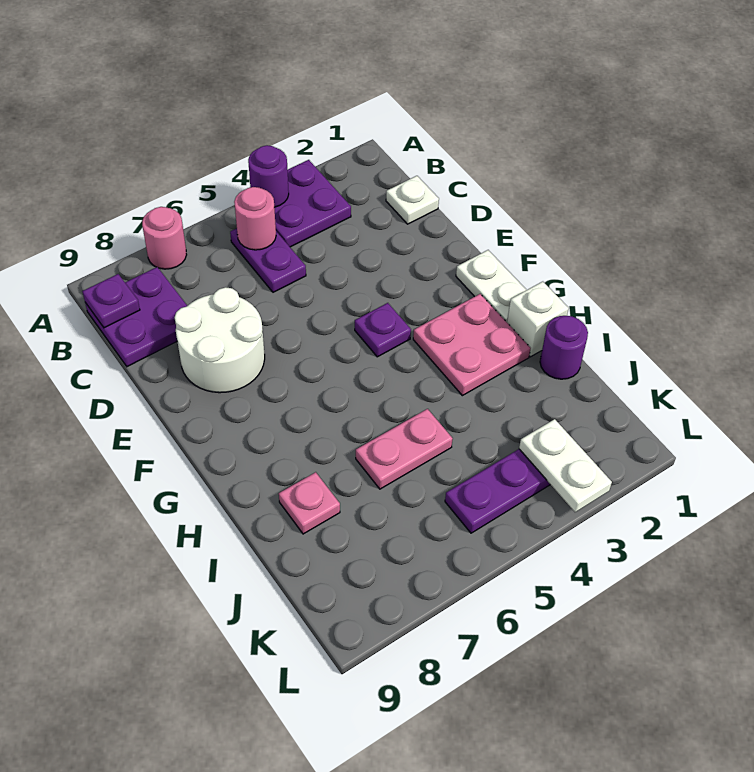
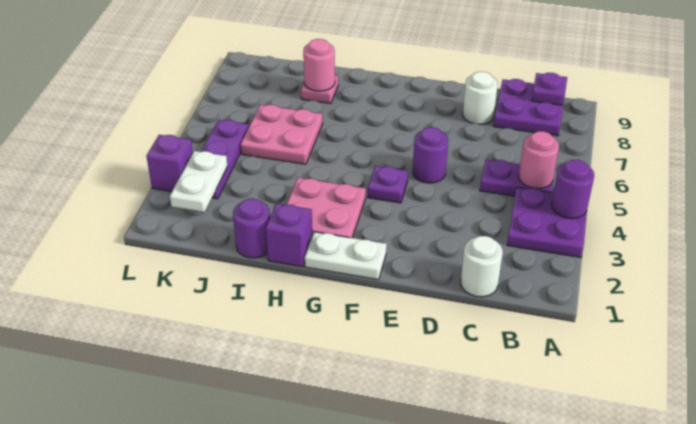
pink 1x1 round brick [142,207,187,269] -> pink 1x1 round brick moved to [303,39,335,91]
white 1x1 plate [386,176,439,224] -> white 1x1 round brick [461,236,503,297]
white 2x2 round brick [175,287,265,393] -> white 1x1 round brick [463,72,498,124]
none -> purple 1x1 round brick [413,127,448,183]
white 1x1 brick [507,282,569,357] -> purple 1x1 brick [266,203,312,267]
pink 1x2 plate [356,409,453,489] -> pink 2x2 plate [241,105,323,164]
white 1x2 plate [519,419,612,512] -> white 1x2 plate turned to [170,151,227,212]
none -> purple 1x1 brick [146,135,193,191]

